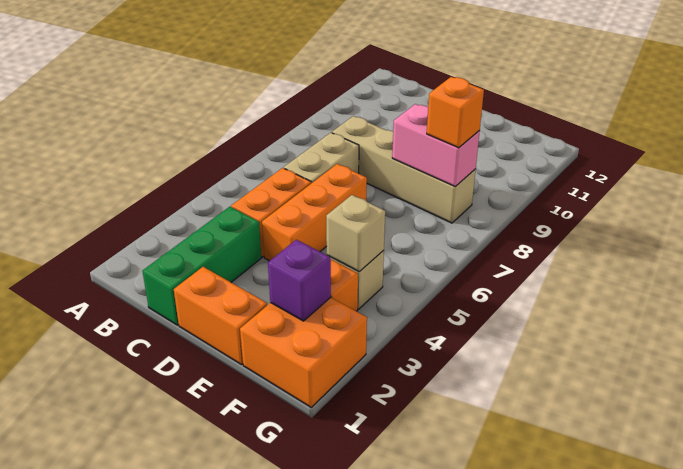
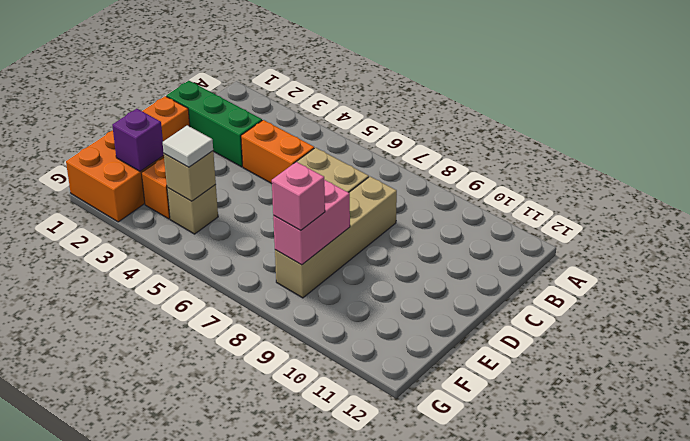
orange 1x3 brick [262,164,367,261] -> none
none -> white 1x1 tile [163,125,213,167]
orange 1x1 brick [427,77,484,148] -> pink 1x1 brick [272,162,325,230]

